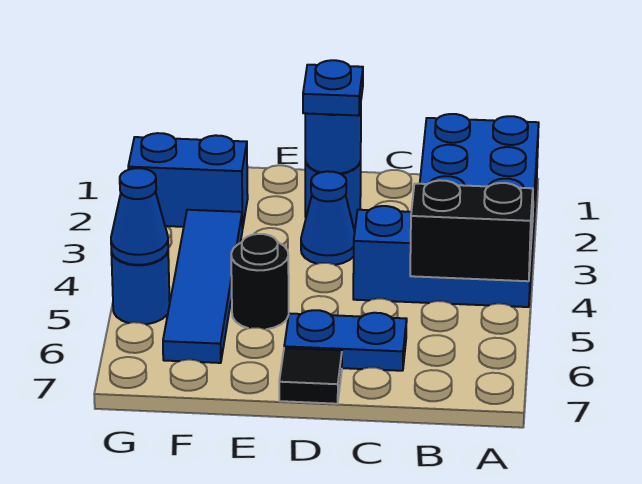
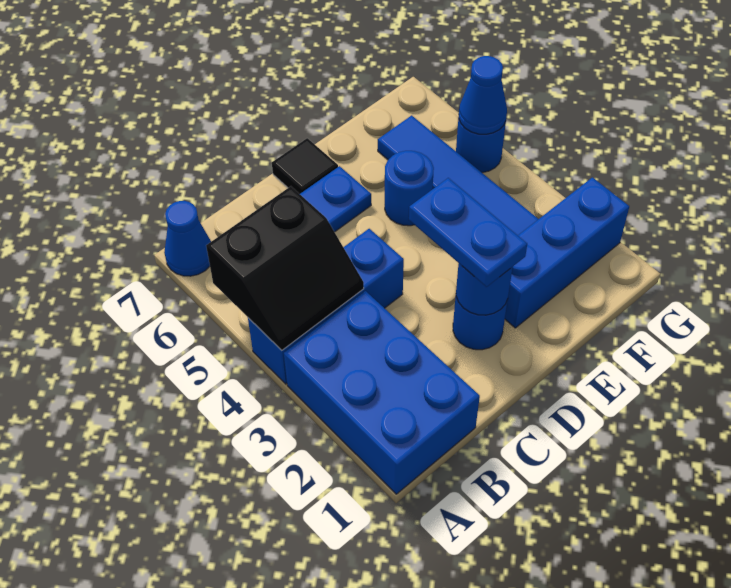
blue 1x1 plate [303,60,363,116] -> blue 1x2 plate [409,178,527,287]
blue 1x1 cone [301,171,355,265] -> blue 1x1 cone moved to [164,201,211,276]
black 1x1 round brick [231,234,289,329] -> blue 1x1 round brick [385,151,434,226]
blue 1x2 brick [128,133,248,229] -> blue 1x3 brick [505,177,629,328]

